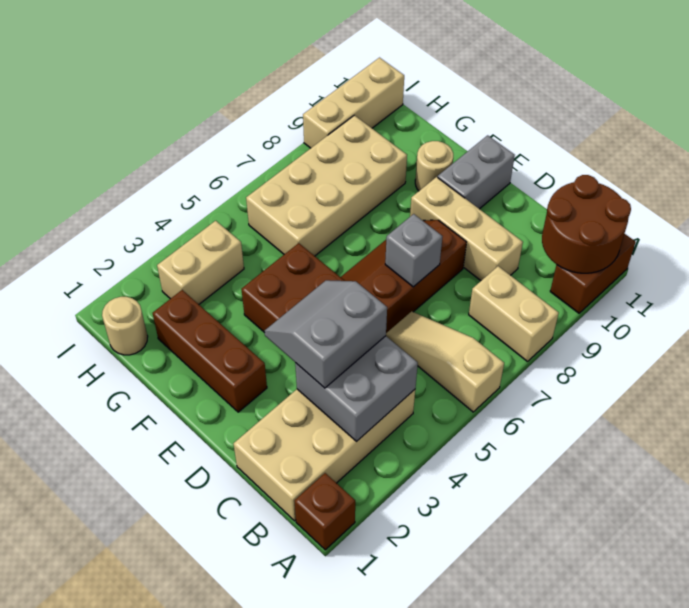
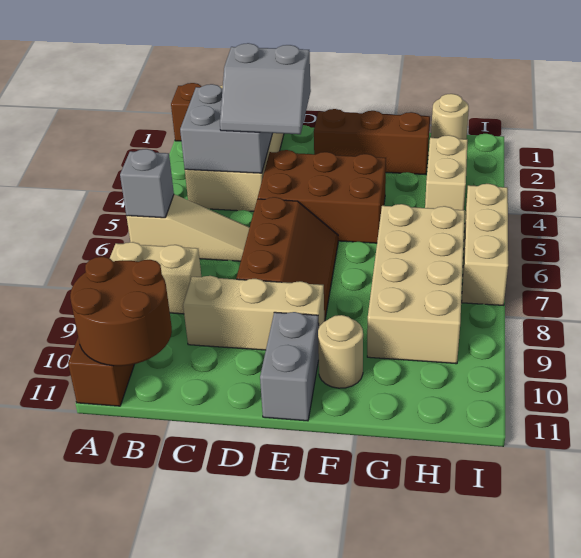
grey 2x2 slope [264,280,387,388] -> grey 2x2 slope turned to [220,43,311,134]
grey 1x1 brick [385,214,443,287] -> grey 1x1 brick moved to [120,149,174,218]
tan 1x3 brick [303,58,404,148] -> tan 1x3 brick moved to [462,184,508,305]

